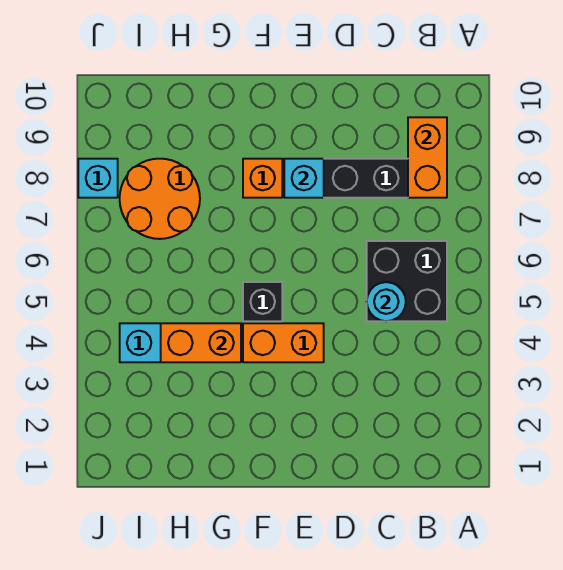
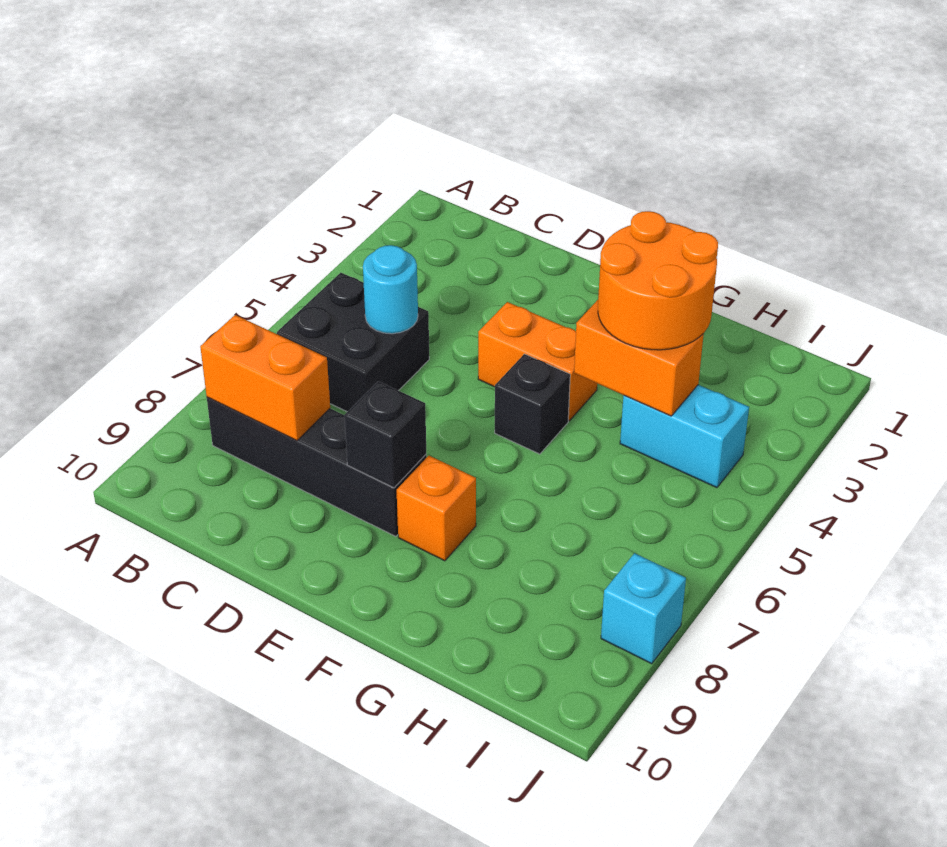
orange 1x2 brick [408,117,447,198] -> orange 1x2 brick turned to [200,315,330,441]
cyan 1x1 brick [284,159,324,198] -> black 1x1 brick [344,381,426,488]
orange 2x2 round brick [120,159,200,239] -> orange 2x2 round brick moved to [598,211,718,350]

